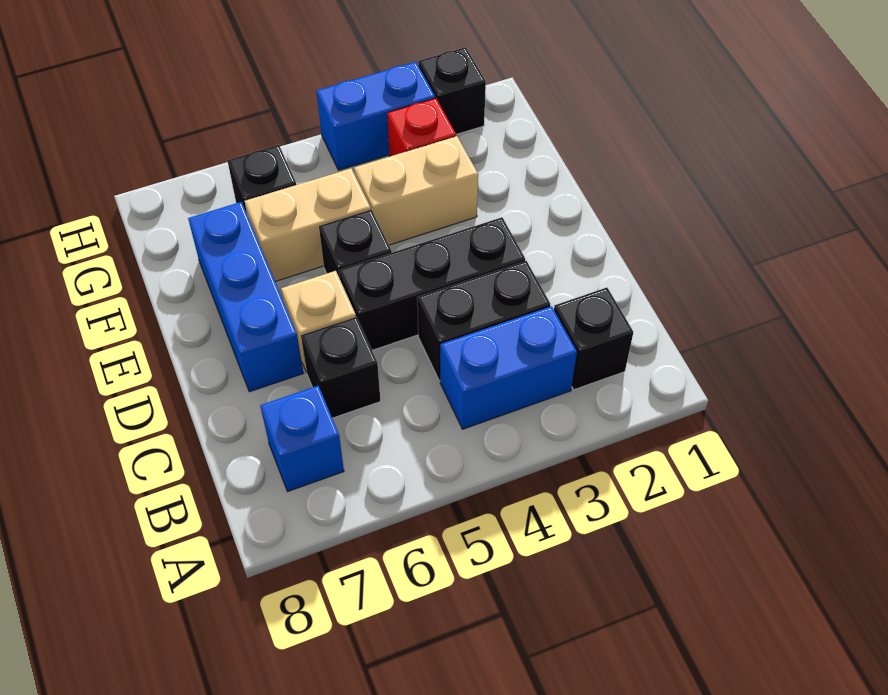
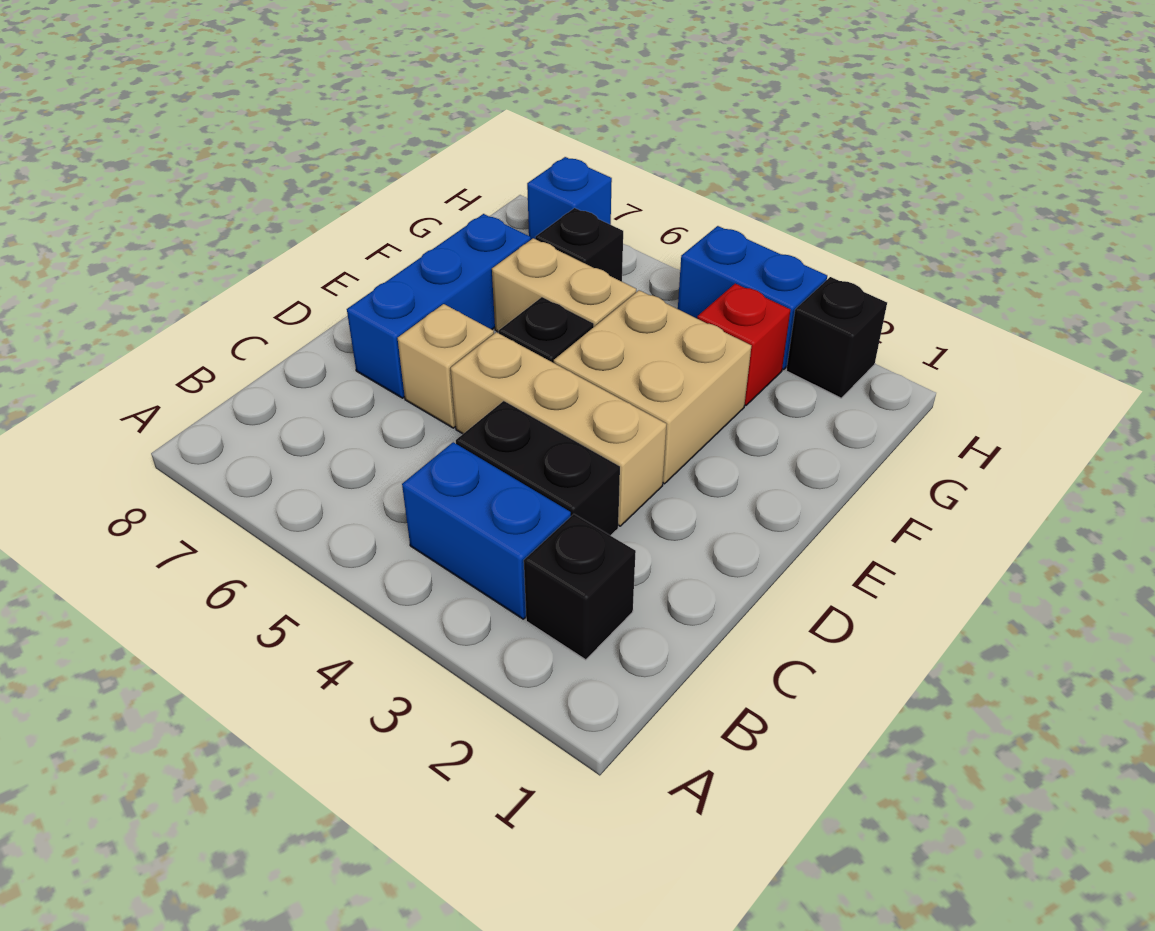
blue 1x1 brick [260,386,344,491] -> blue 1x1 brick moved to [527,157,612,239]
black 1x1 brick [301,317,381,418] -> none
black 1x3 brick [339,217,525,350] -> tan 1x3 brick [451,332,666,526]
tan 1x2 brick [354,136,478,245] -> tan 2x2 brick [554,290,751,484]

